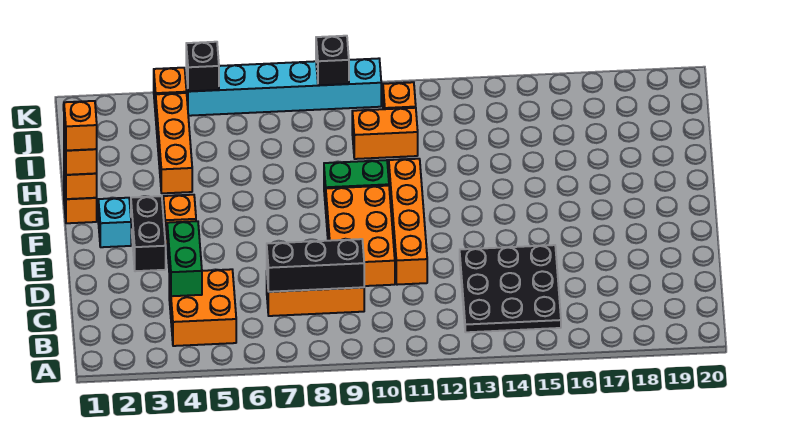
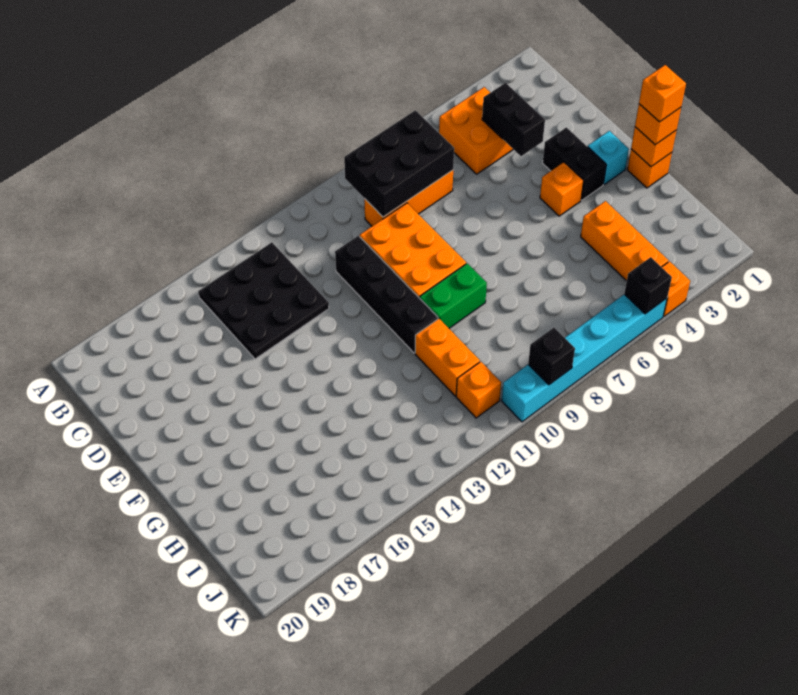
green 1x2 brick [167,221,202,296] -> black 1x2 brick [482,83,545,156]
black 1x3 brick [267,239,364,292] -> black 2x3 brick [344,110,454,217]
orange 1x4 brick [389,159,427,285] -> black 1x4 brick [335,236,438,353]
orange 1x2 brick [352,108,418,159] -> orange 1x2 brick turned to [415,319,480,396]

